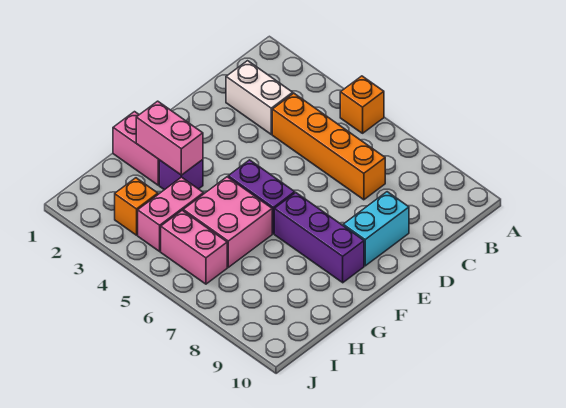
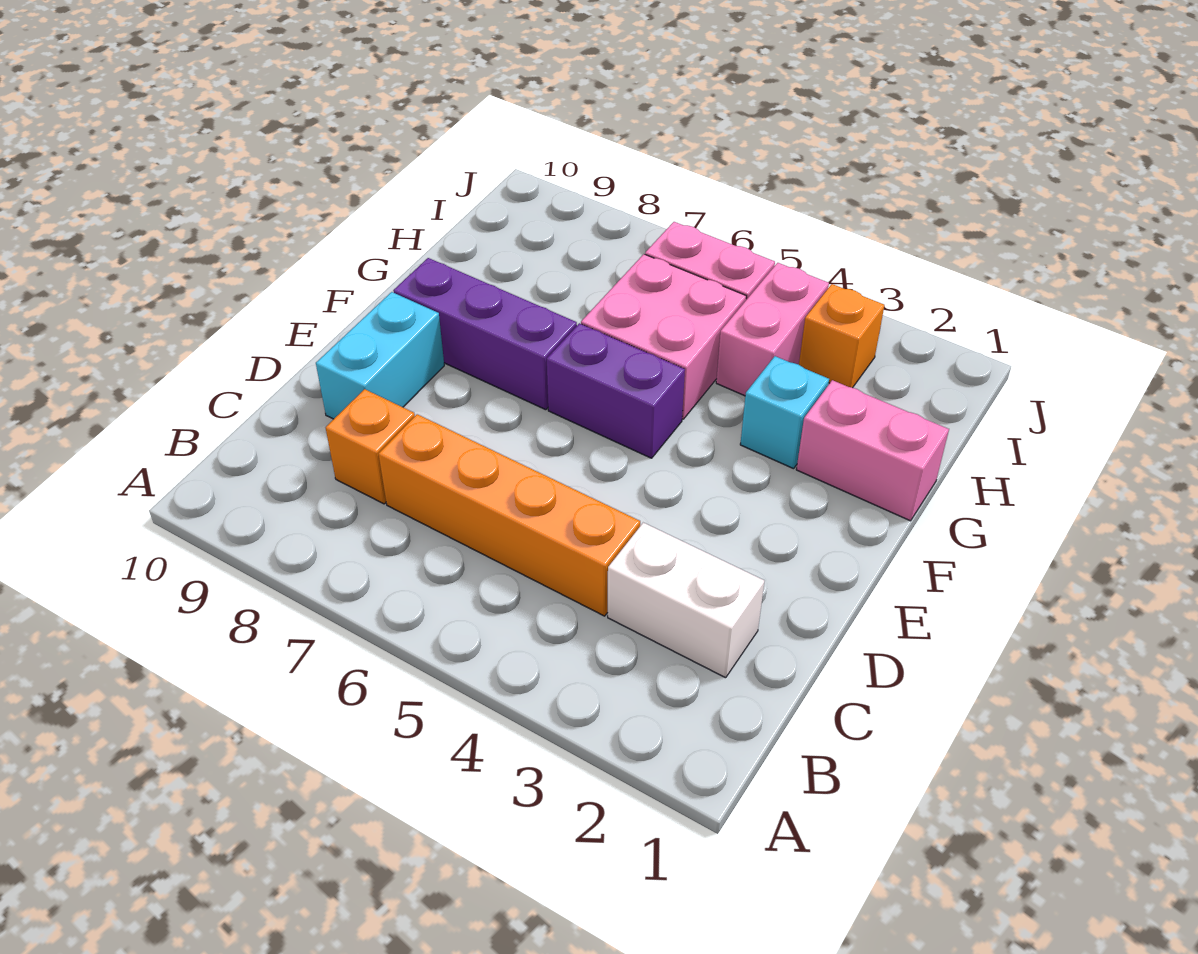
orange 1x1 brick [340,76,384,133] -> orange 1x1 brick moved to [326,389,415,504]
pink 1x2 brick [136,101,203,175] -> none
purple 1x1 brick [159,160,203,190] -> cyan 1x1 brick [740,356,829,469]

